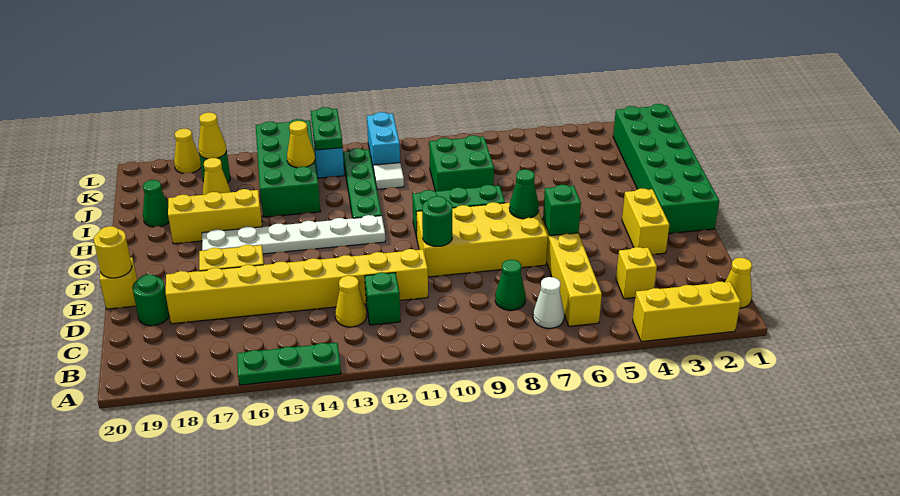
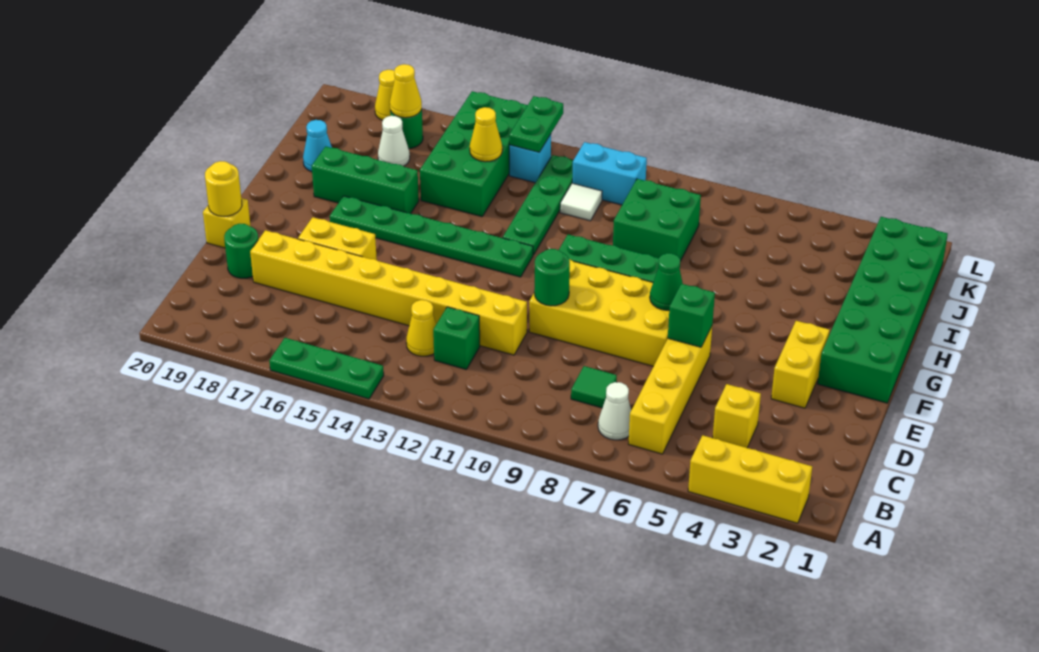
yellow 1x1 cone [725,258,752,308] -> none
green 1x1 cone [495,260,526,310] -> green 1x1 tile [571,366,617,408]
white 1x6 plate [202,215,385,254] -> green 1x6 plate [330,196,533,277]
yellow 1x3 brick [168,189,262,244] -> green 1x3 brick [312,146,419,214]
green 1x1 cone [143,180,169,227] -> cyan 1x1 cone [303,120,332,172]
yellow 1x1 cone [203,158,231,195] -> white 1x1 cone [378,116,410,166]
cyan 1x2 brick [367,112,400,171] -> cyan 1x2 brick turned to [572,142,647,205]

